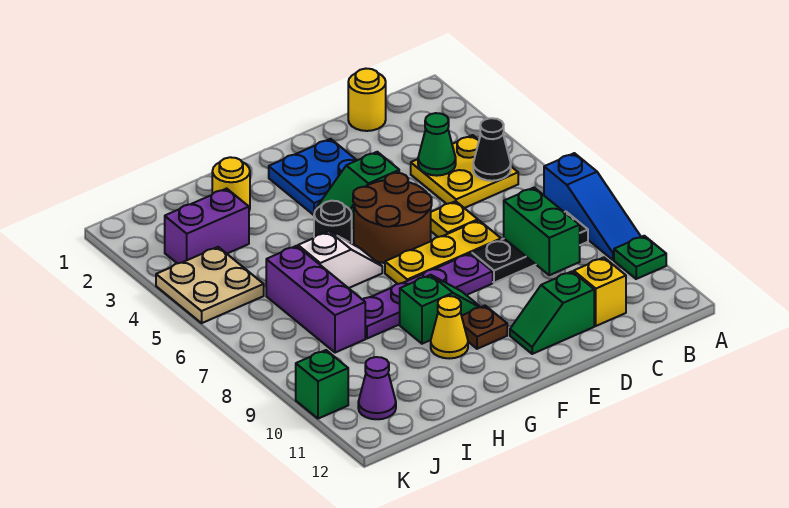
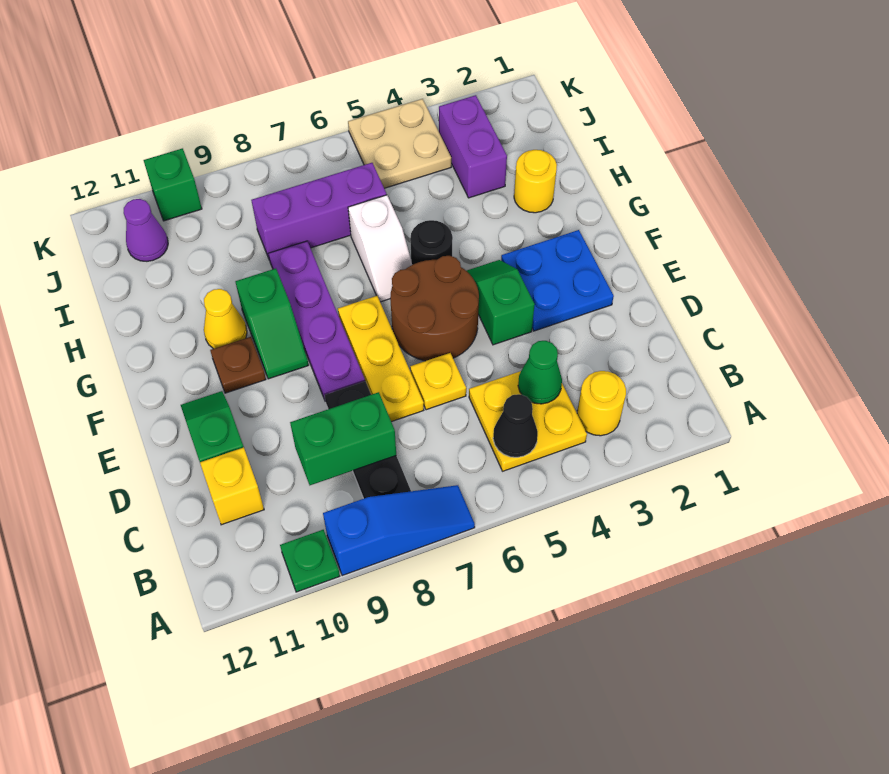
blue 1x3 slope [544,153,641,260] -> blue 1x3 slope turned to [323,485,475,576]
yellow 1x1 round brick [348,69,386,131] -> yellow 1x1 round brick moved to [577,371,626,436]

